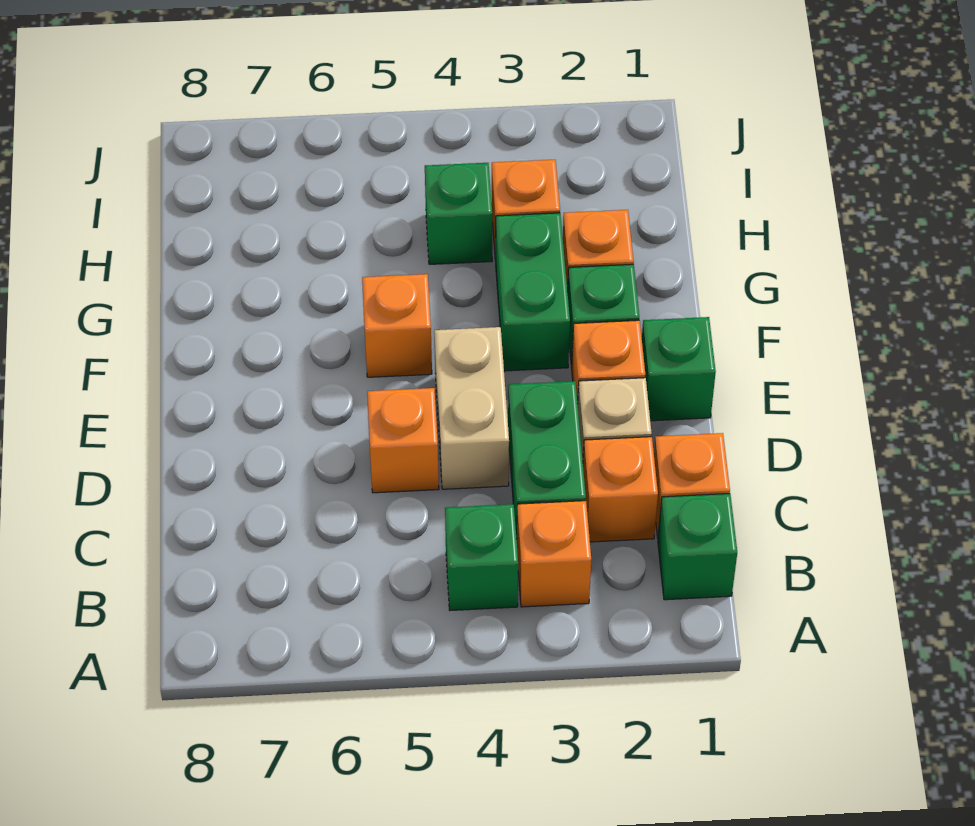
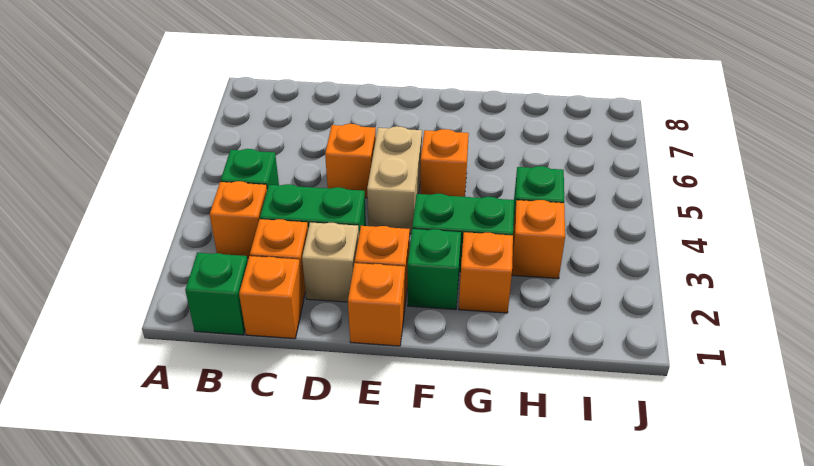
tan 1x2 brick [434,327,509,489] -> tan 1x2 brick turned to [367,126,422,234]
green 1x1 brick [642,317,716,421] -> orange 1x1 brick [348,263,405,346]

